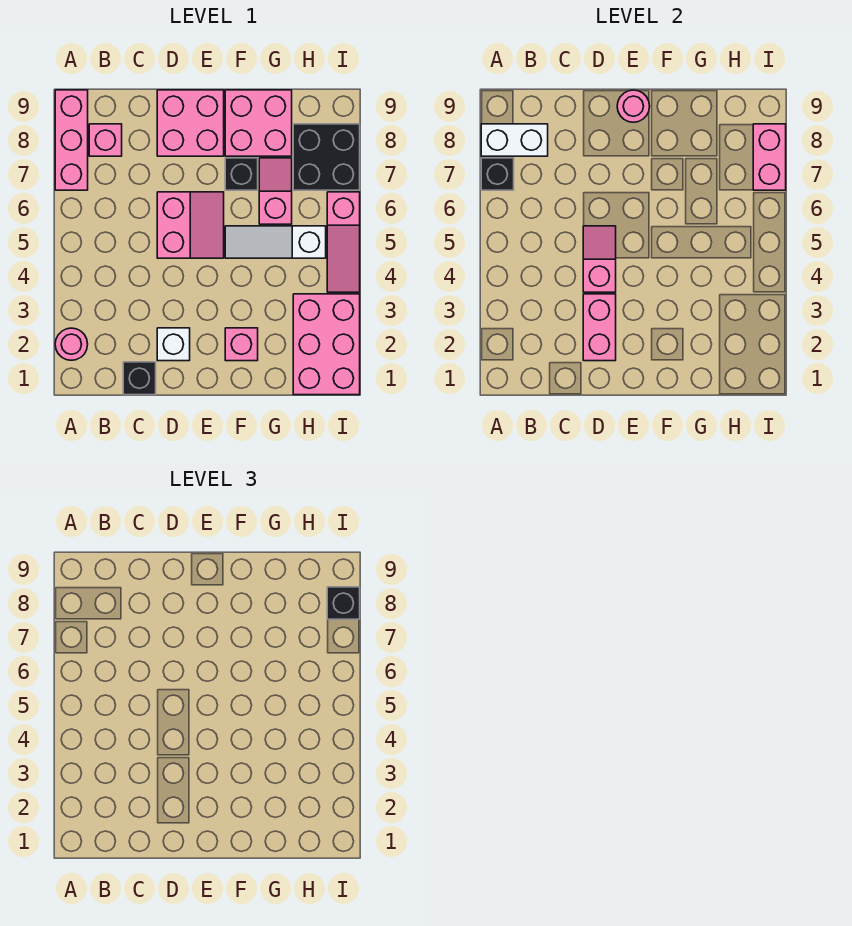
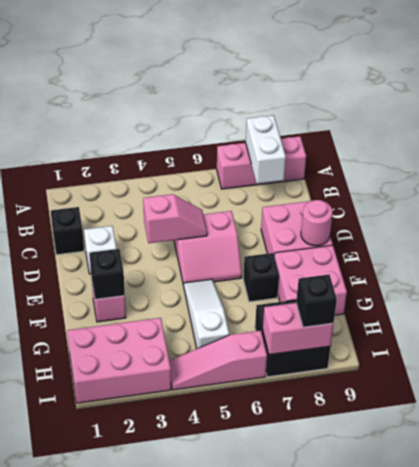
pink 1x1 round brick [55,328,88,360] -> none
black 1x1 brick [481,158,514,190] -> black 1x1 brick moved to [90,249,125,299]
pink 1x1 brick [89,124,122,156] -> none
pink 1x2 brick [583,294,616,361] -> none
pink 1x2 slope [259,158,292,224] -> none

